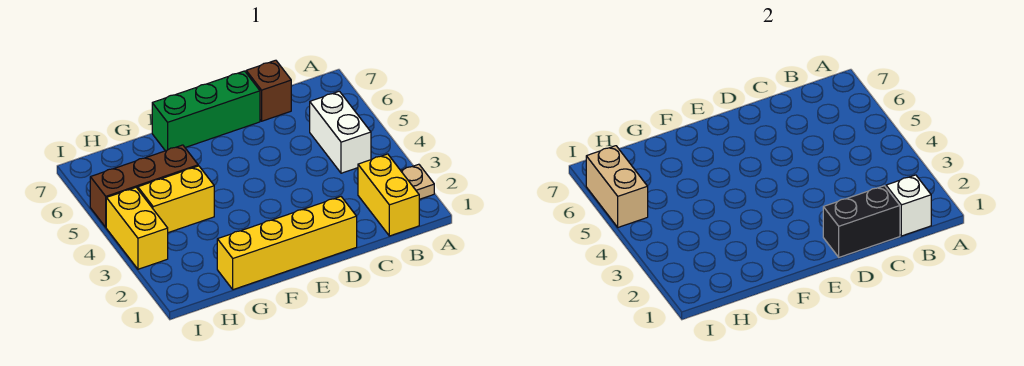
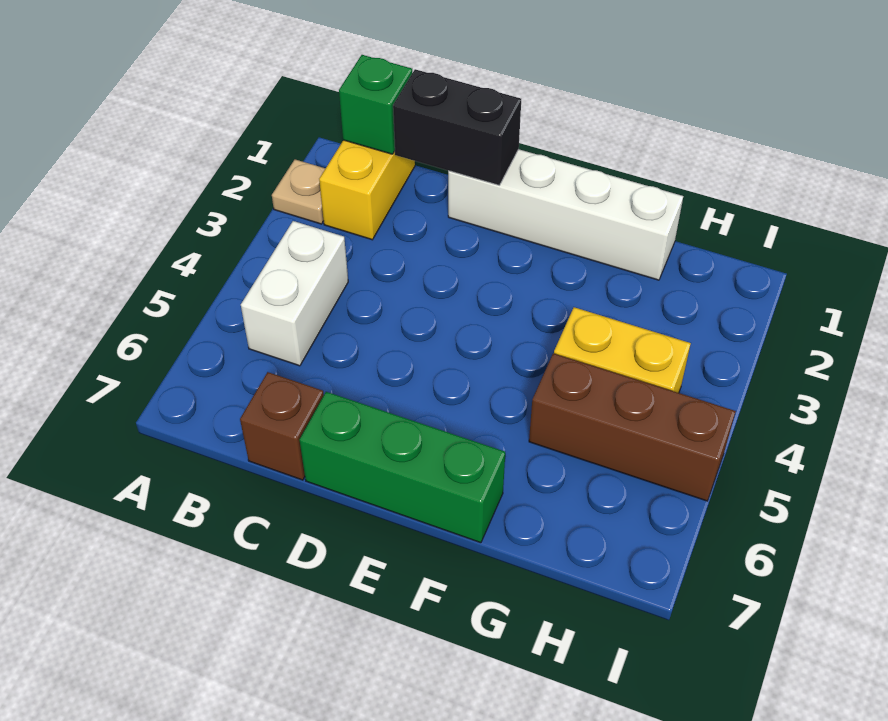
white 1x1 brick [886,175,931,236] -> green 1x1 brick [339,55,412,154]
yellow 1x4 brick [217,197,357,290] -> white 1x4 brick [448,149,683,280]
yellow 1x2 brick [106,188,168,269] -> none
tan 1x2 brick [586,146,648,227] -> none

